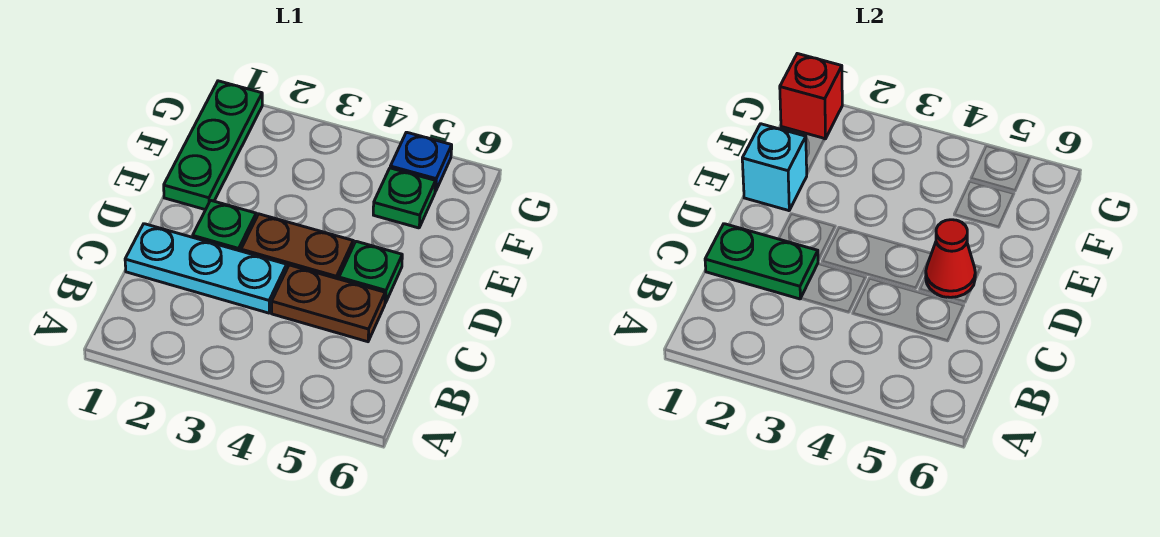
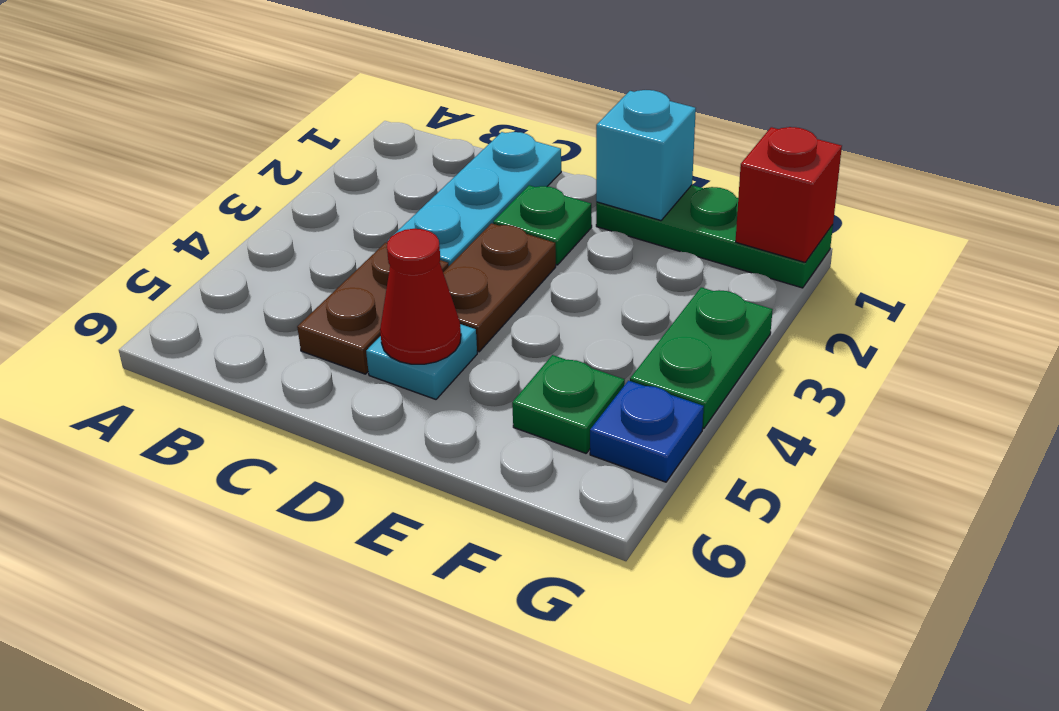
green 1x2 plate [705,224,818,299] -> green 1x2 plate moved to [630,287,773,429]
green 1x1 plate [339,241,402,303] -> cyan 1x1 plate [366,324,477,399]

